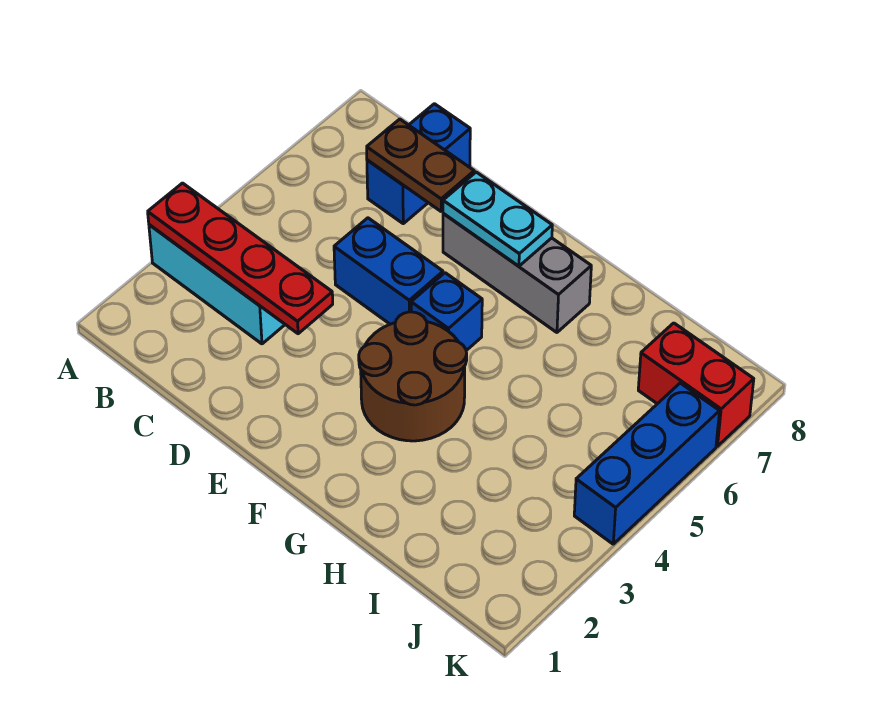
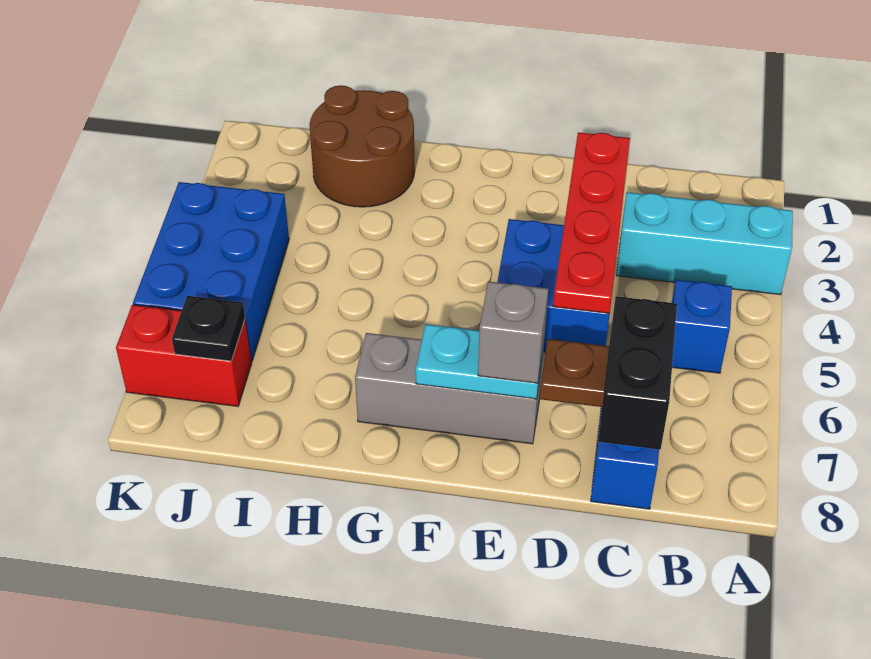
red 1x4 plate [148,183,333,334] -> red 1x4 plate turned to [553,133,630,313]
none -> black 1x2 brick [598,296,677,450]
blue 1x2 brick [334,218,443,324] -> blue 2x2 brick [497,219,610,352]
none -> grey 1x1 brick [478,282,548,383]
brown 2x2 round brick [359,312,467,441] -> brown 2x2 round brick moved to [309,85,415,207]
blue 1x1 brick [411,273,482,351] -> blue 1x1 brick moved to [672,280,732,373]
none -> black 1x1 plate [172,296,245,361]
blue 1x3 brick [574,383,719,544] -> blue 2x3 brick [133,182,289,361]

